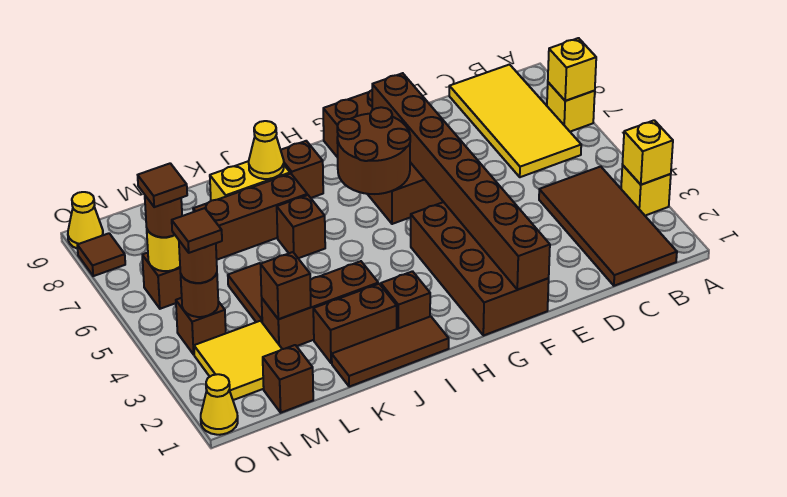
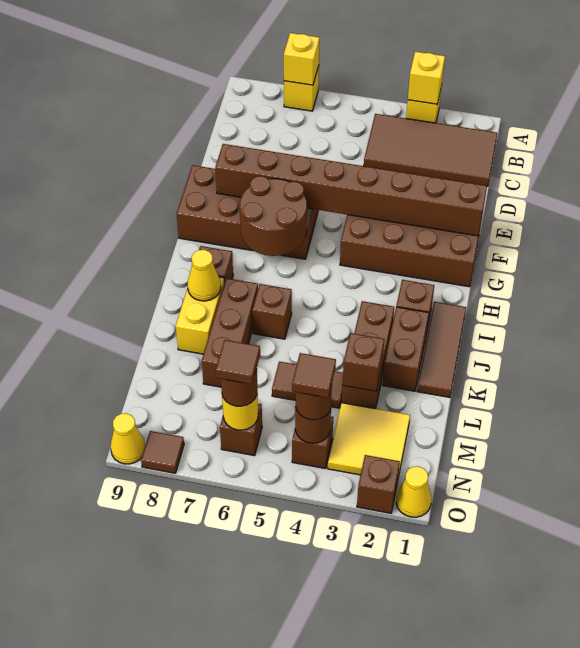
yellow 2x4 tile [449,65,581,177] -> none
brown 1x1 brick [263,345,313,413] -> brown 1x1 brick moved to [357,455,400,513]

